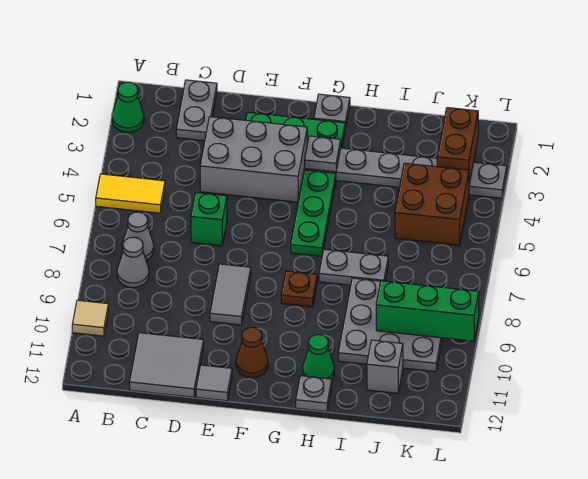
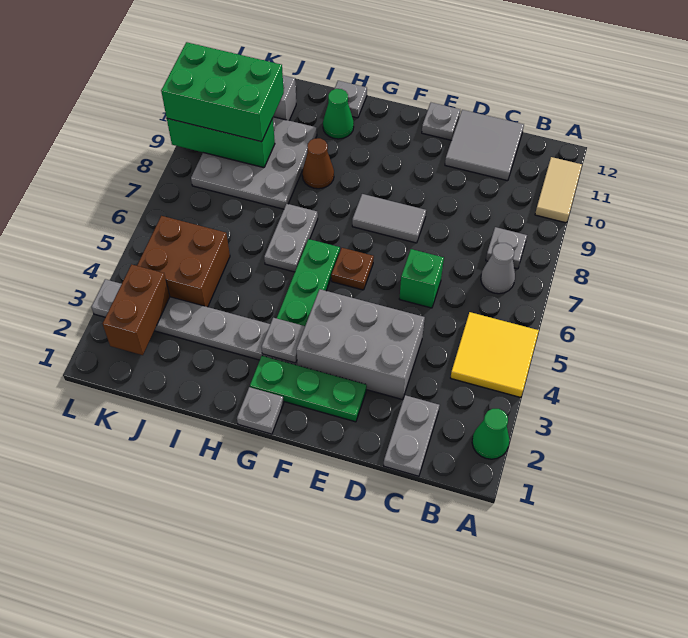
yellow 1x2 tile [96,174,165,213] -> yellow 2x2 tile [451,312,539,398]
tan 1x1 tile [72,300,109,336] -> tan 1x2 tile [535,157,582,223]
grey 1x1 cone [117,237,149,287] -> grey 1x1 plate [486,227,527,269]
grey 1x2 tile [210,264,251,325] -> grey 1x2 tile turned to [352,194,426,243]
grey 1x1 tile [196,365,232,401] -> grey 1x1 plate [422,103,460,140]
brown 1x1 cone [236,327,268,378] -> brown 1x1 cone moved to [302,138,334,189]
brown 1x1 plate [281,271,317,307] -> brown 1x1 plate moved to [331,248,374,290]
grey 1x2 plate [319,249,388,285] -> grey 1x2 plate turned to [264,204,318,272]
none -> green 2x3 brick [161,42,284,142]

